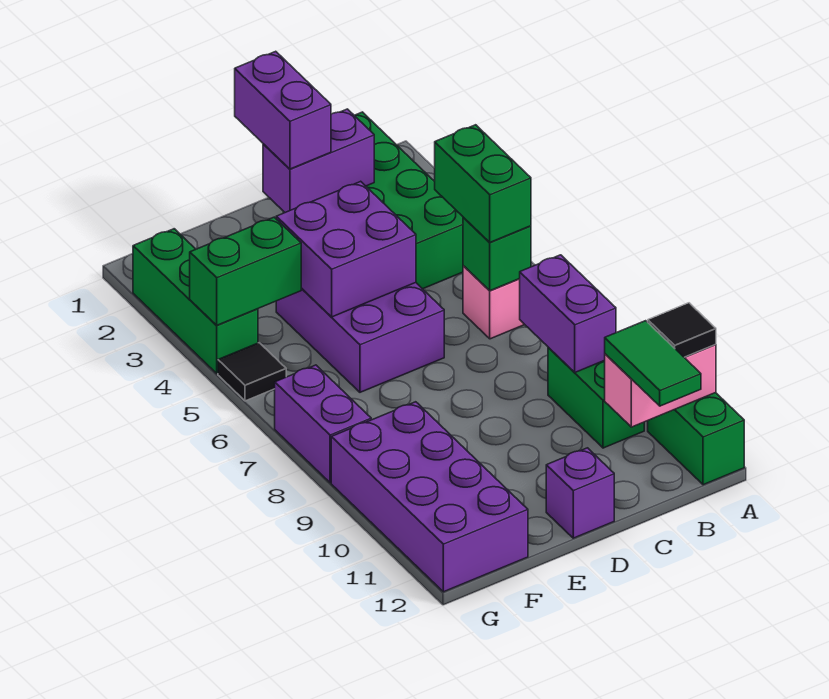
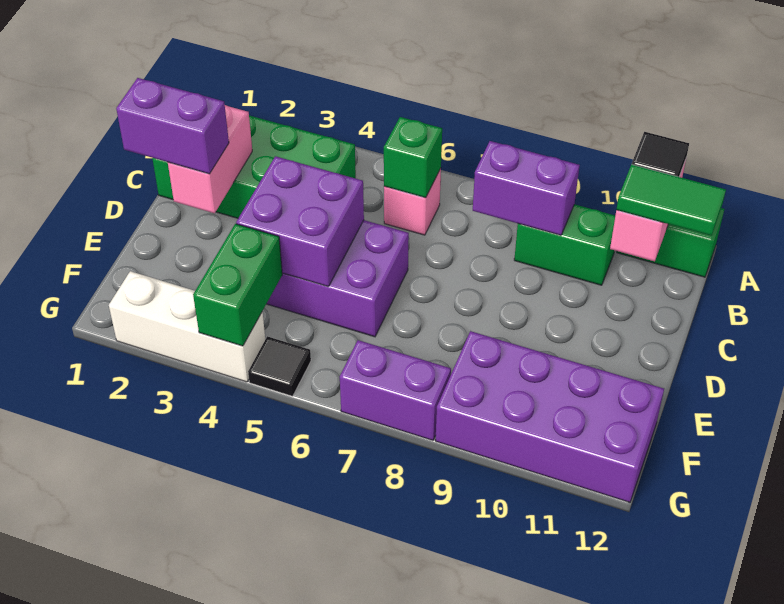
green 1x2 brick [435,125,531,242] -> none
purple 1x2 brick [263,109,374,212] -> pink 1x2 brick [168,105,252,213]
purple 1x1 brick [546,448,614,538] -> none
green 1x3 brick [133,229,258,373] -> white 1x3 brick [109,271,265,382]

